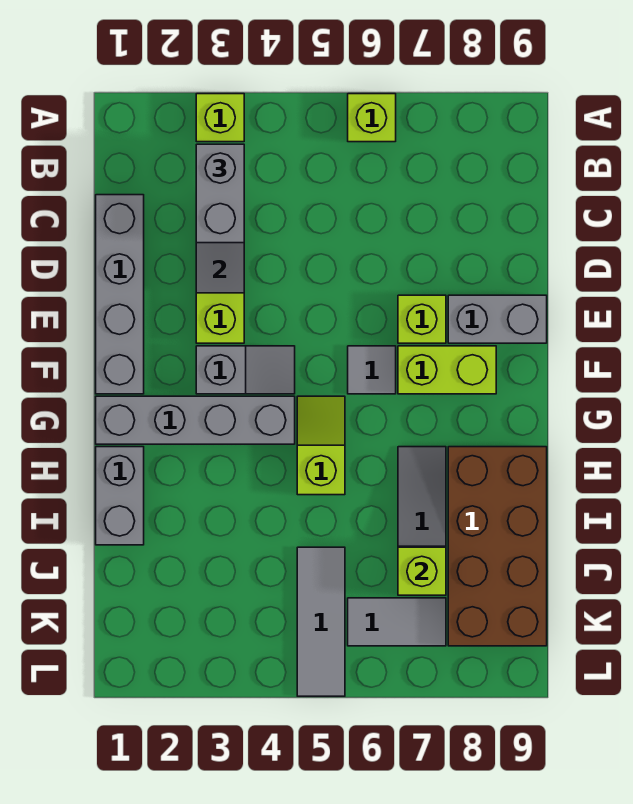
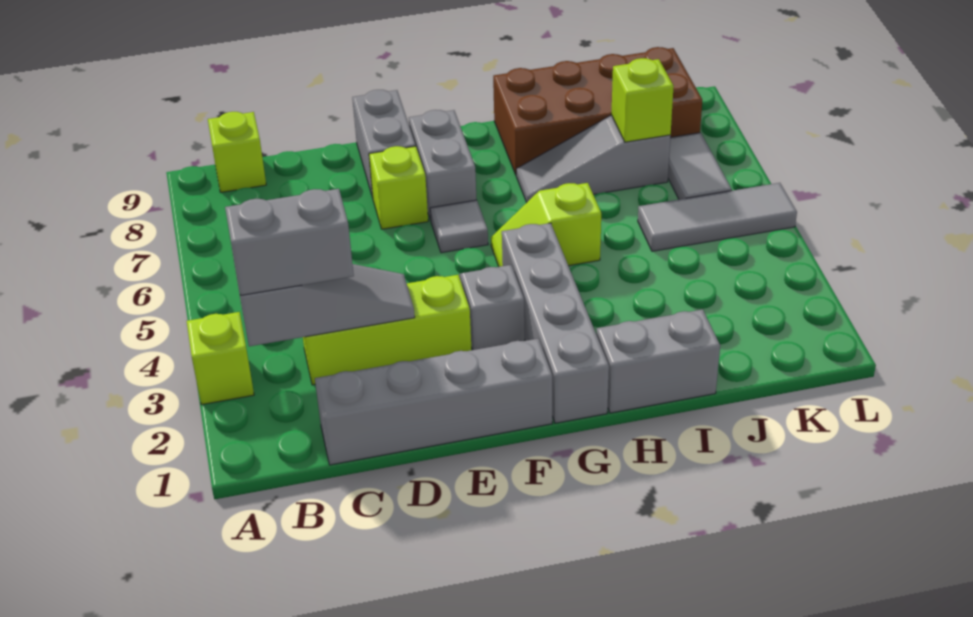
lime 1x1 brick [348,94,396,142] -> lime 1x1 brick moved to [208,112,266,192]
lime 1x2 brick [398,346,496,394] -> grey 1x2 brick [409,110,476,221]

